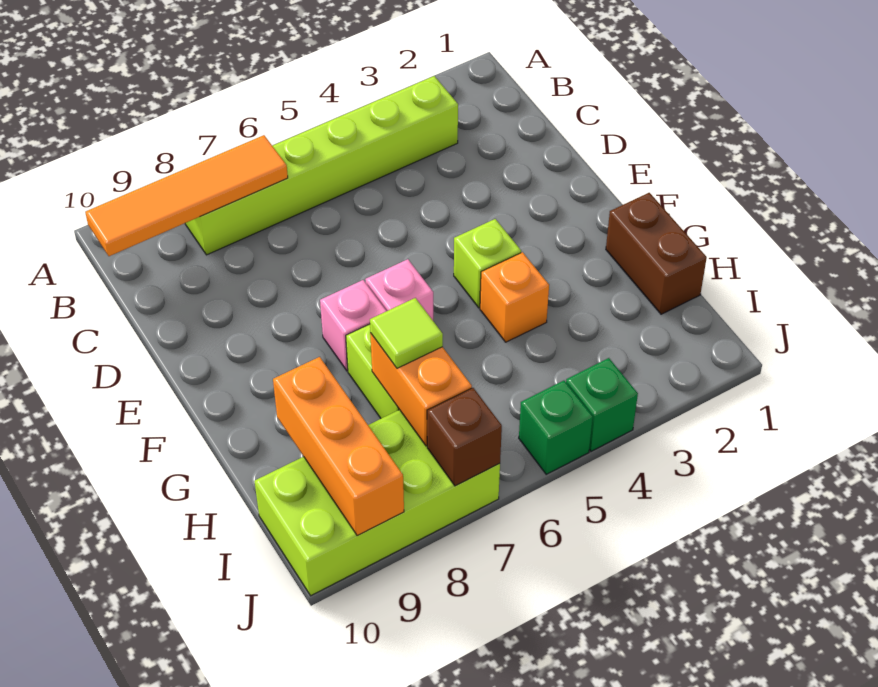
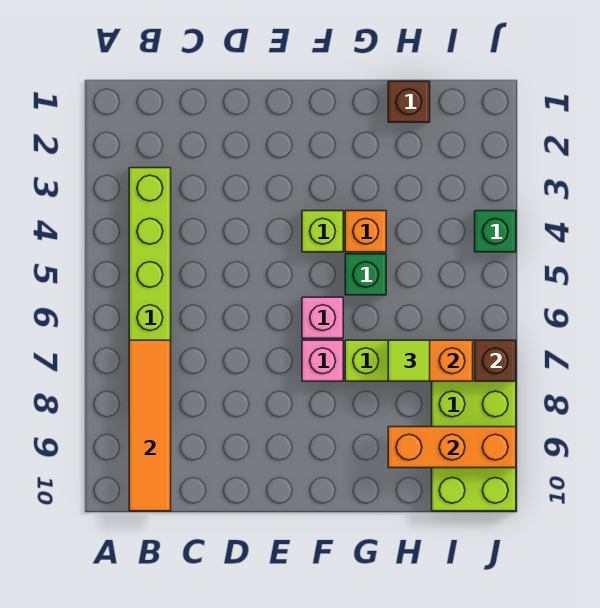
brown 1x2 brick [606,193,707,314] -> brown 1x1 brick [388,81,430,122]
green 1x1 brick [519,381,593,474] -> green 1x1 brick moved to [345,254,386,295]

